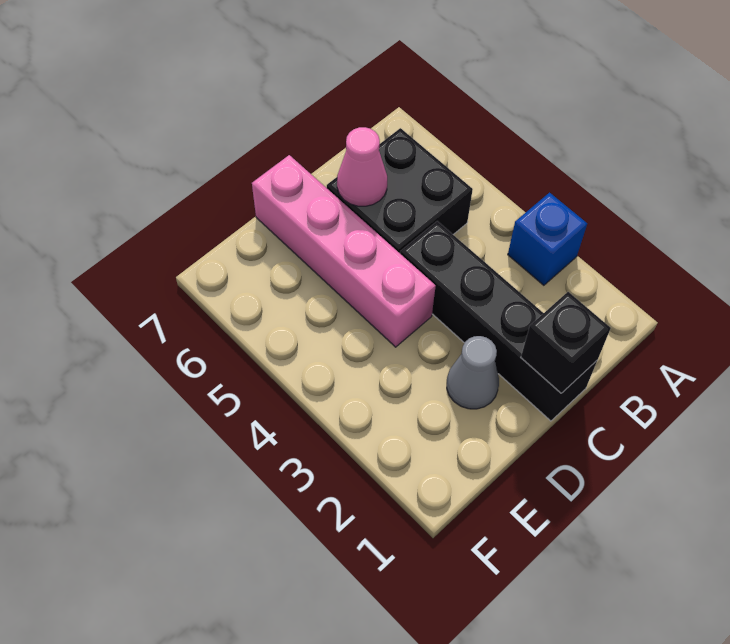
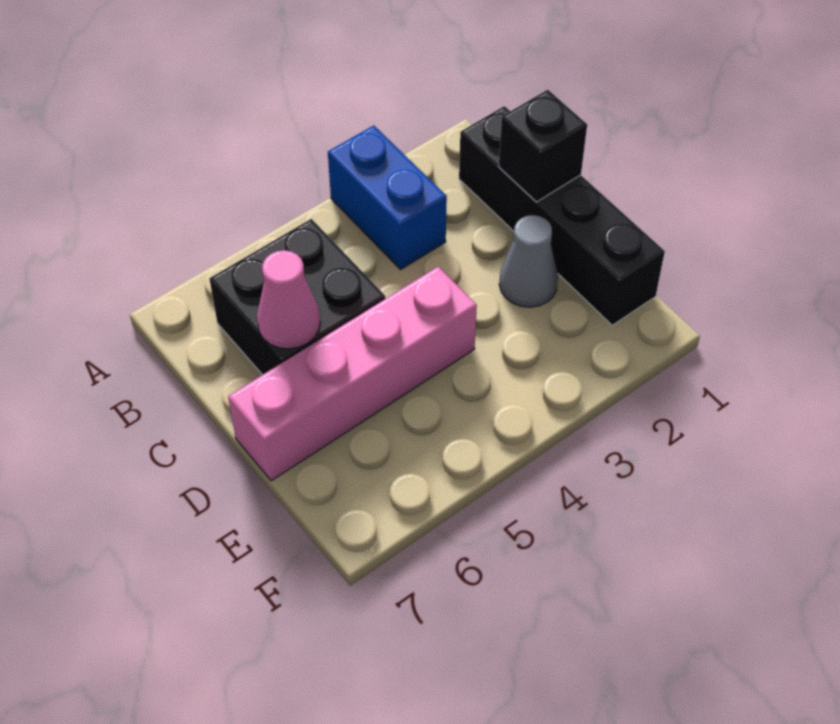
blue 1x1 brick [508,193,587,285] -> blue 1x2 brick [328,125,447,269]
black 1x4 brick [400,221,597,421] -> black 1x4 brick turned to [459,106,665,325]

